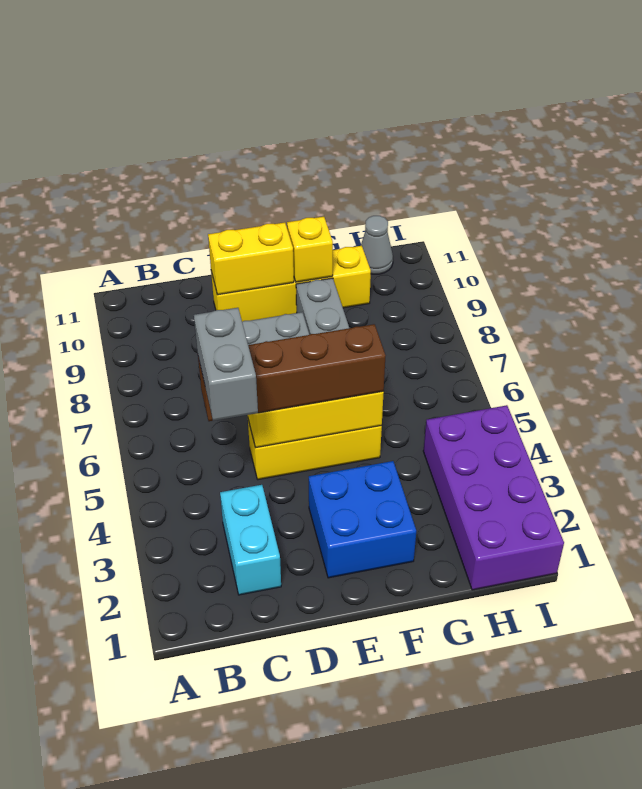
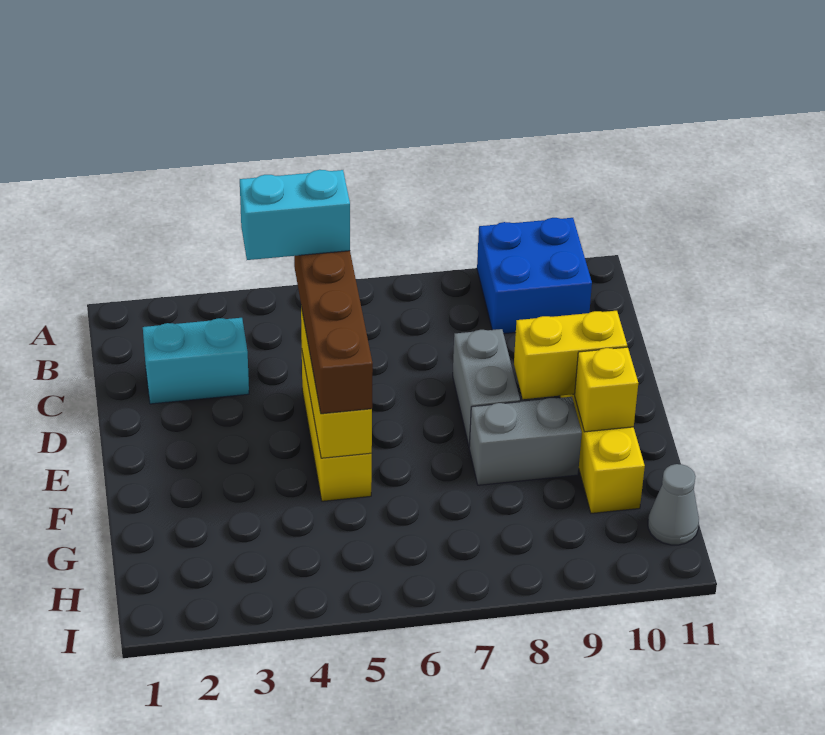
grey 1x2 brick [194,308,258,421] -> cyan 1x2 brick [240,170,350,260]
yellow 1x2 brick [208,222,294,295] -> yellow 1x2 brick turned to [514,311,627,399]
blue 2x2 brick [309,461,416,578] -> blue 2x2 brick moved to [477,218,592,334]
purple 2x4 brick [423,405,564,590] -> none

